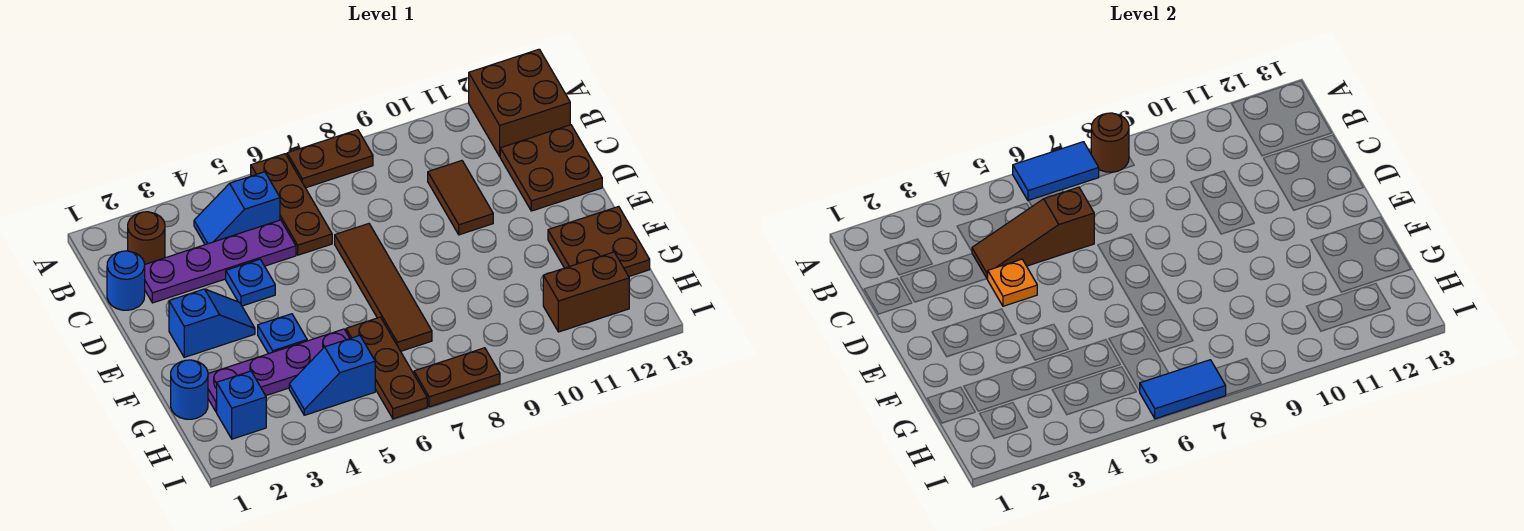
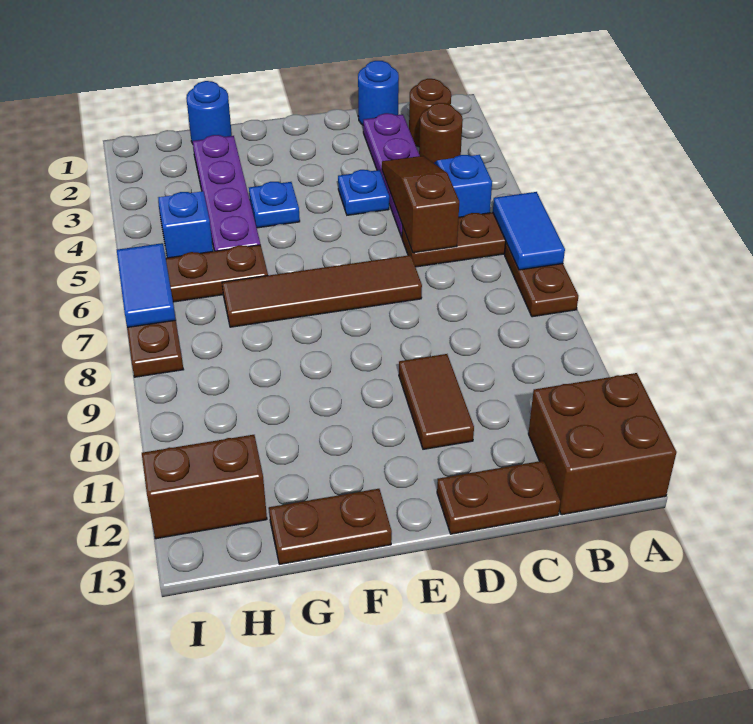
brown 1x1 round brick [1091,113,1129,172] -> brown 1x1 round brick moved to [419,103,463,163]
brown 1x2 tile [428,161,493,235] -> brown 1x2 tile turned to [399,354,474,449]
brown 2x2 plate [500,125,602,211] -> brown 1x2 plate [437,461,560,534]
orange 1x1 plate [988,259,1037,306] -> none
blue 1x2 slope [169,289,255,357] -> none
brown 2x2 plate [548,206,650,276] -> brown 1x2 plate [269,489,392,564]
blue 1x1 brick [217,371,266,439] -> none
brown 1x2 brick [543,252,629,332] -> brown 1x2 brick turned to [142,435,267,539]

